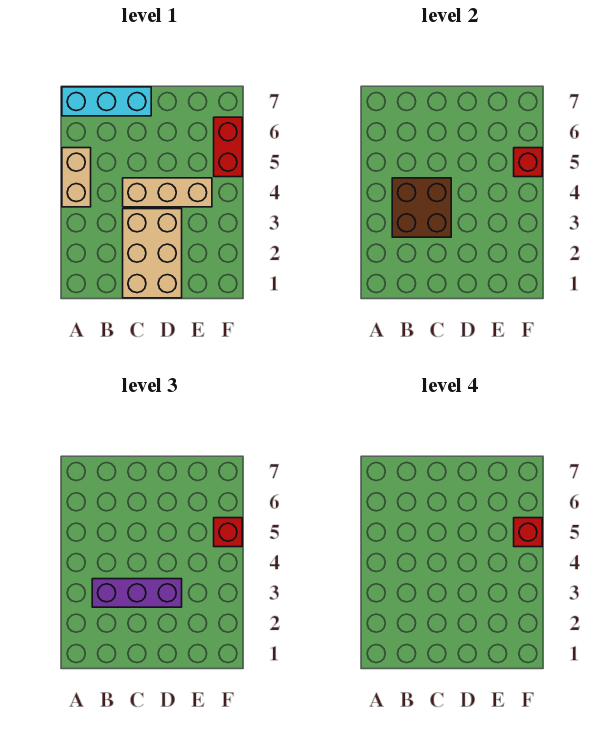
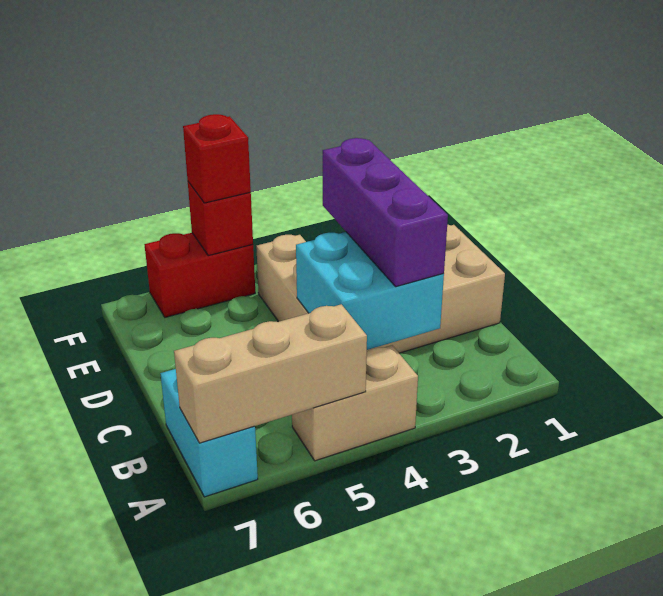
none -> tan 1x3 brick [174,304,367,443]
cyan 1x3 brick [62,87,151,116] -> cyan 1x2 brick [160,369,258,497]
brown 2x2 brick [392,178,451,237] -> cyan 2x2 brick [296,232,444,350]
red 1x1 brick [514,518,542,547] -> none

